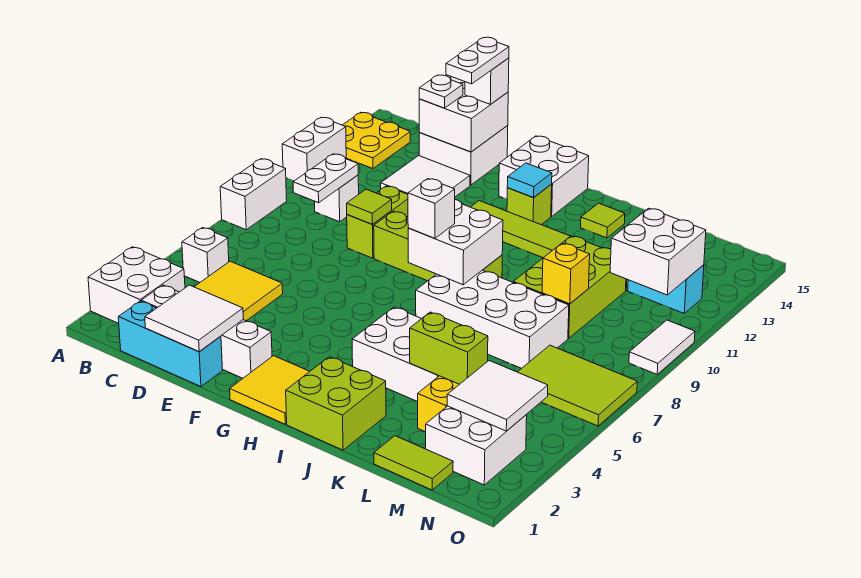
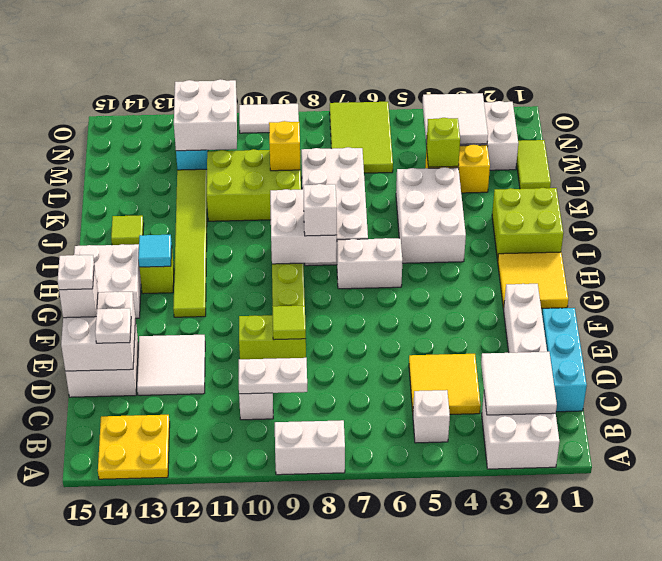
white 1x2 brick [282,117,346,181] -> white 1x2 brick moved to [337,238,402,289]
white 2x2 tile [145,285,243,352] -> white 2x2 tile moved to [481,352,557,415]
white 1x2 plate [446,37,509,84] -> white 1x1 plate [58,255,94,290]
lime 1x2 brick [410,312,488,384] -> lime 1x1 brick [426,118,460,167]

